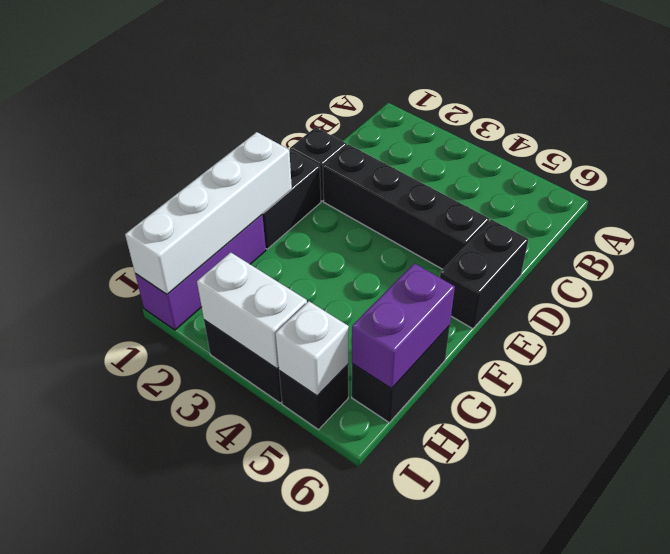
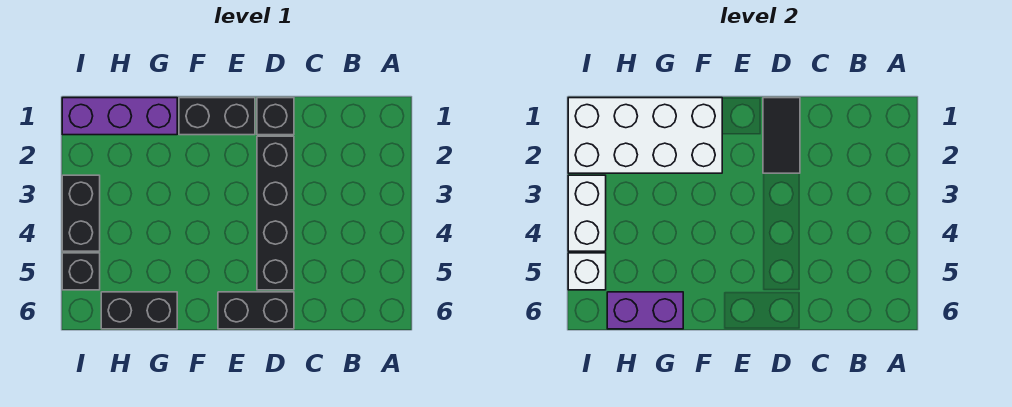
none -> black 1x2 tile [763,98,800,173]
white 1x4 brick [125,132,292,294] -> white 2x4 brick [568,98,722,173]

